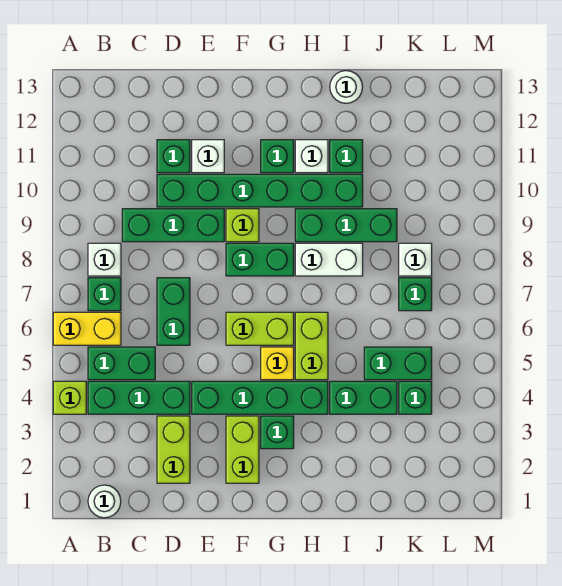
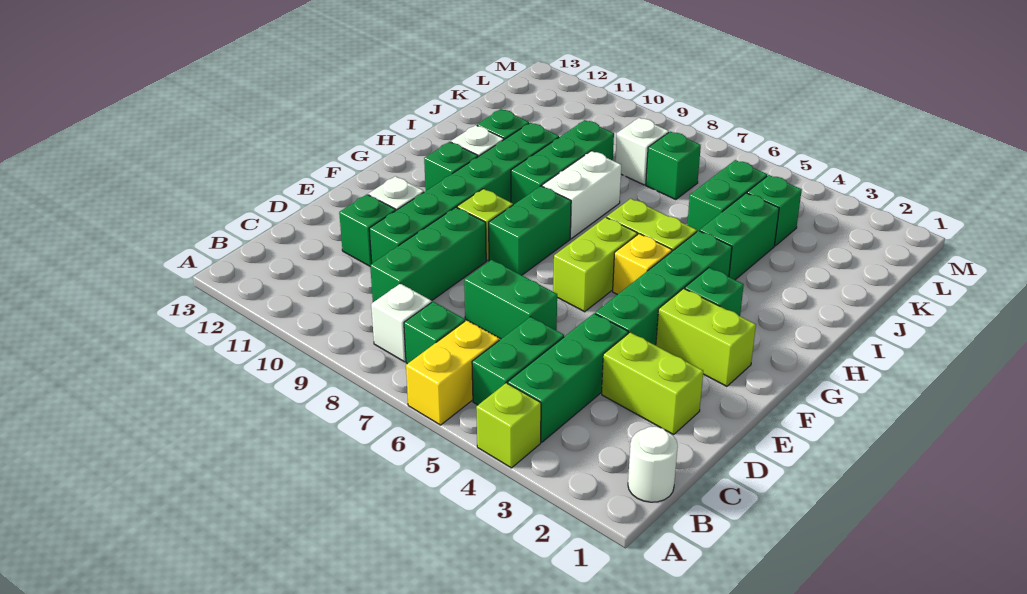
white 1x1 round brick [330,71,363,103] -> none

